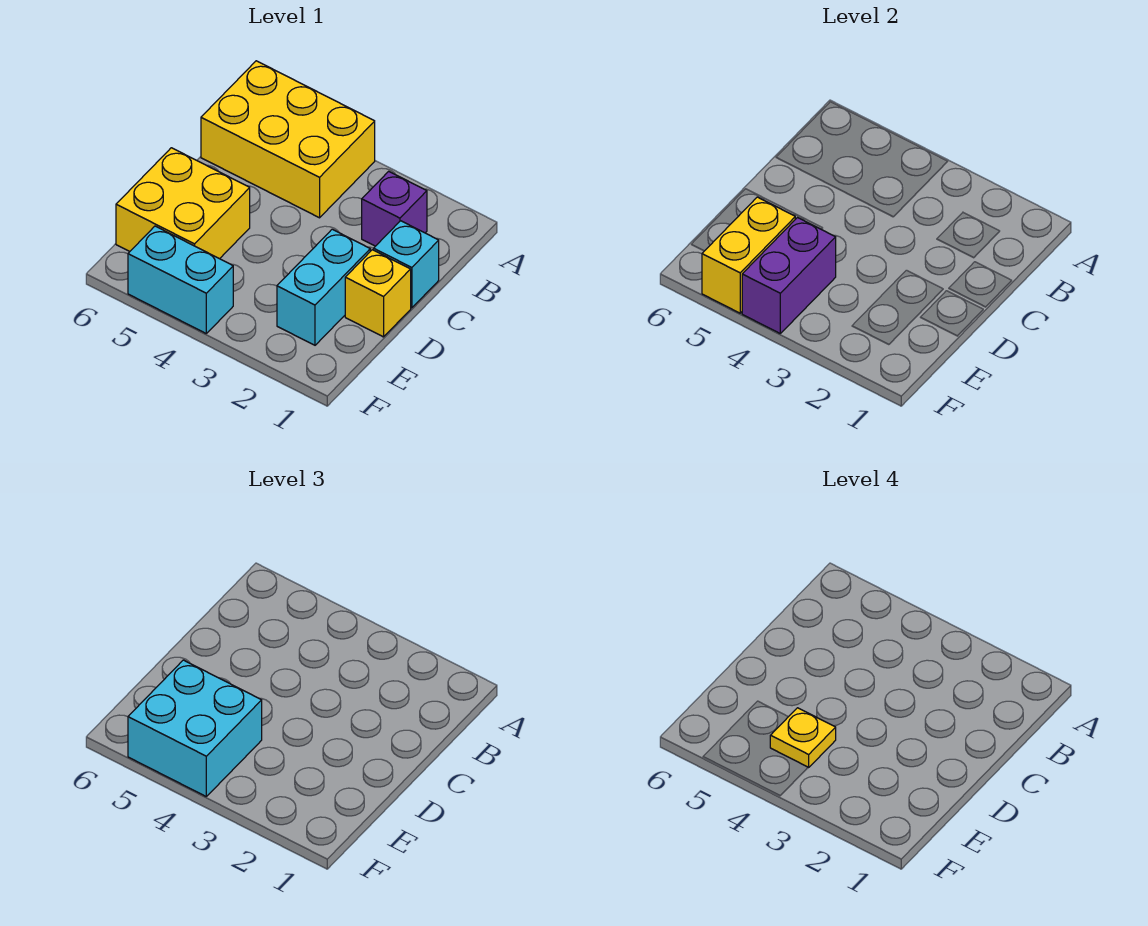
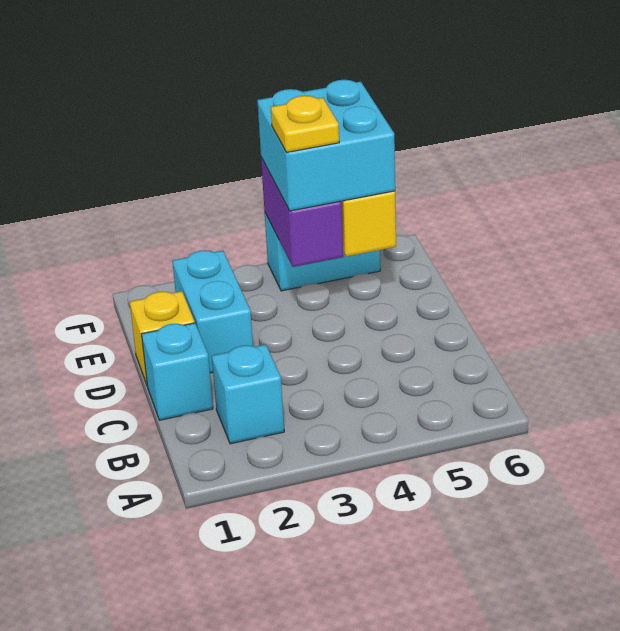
yellow 2x3 brick [201,61,375,218] -> none
purple 1x1 brick [362,171,427,246] -> cyan 1x1 brick [212,344,284,444]
yellow 2x2 brick [116,148,250,259] -> none

